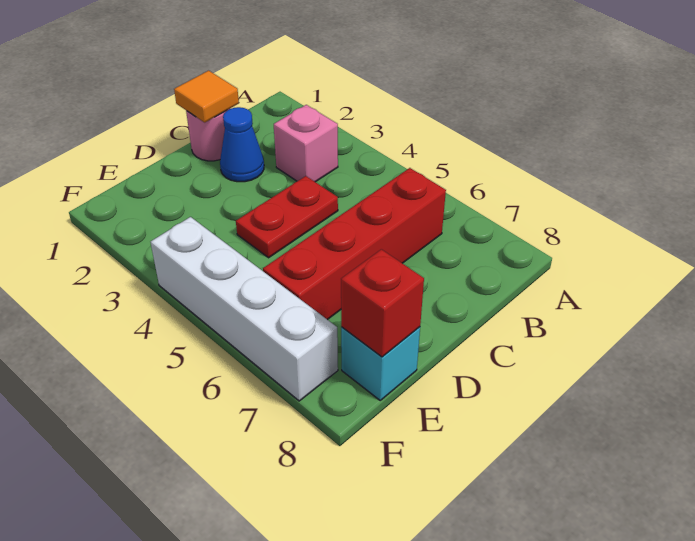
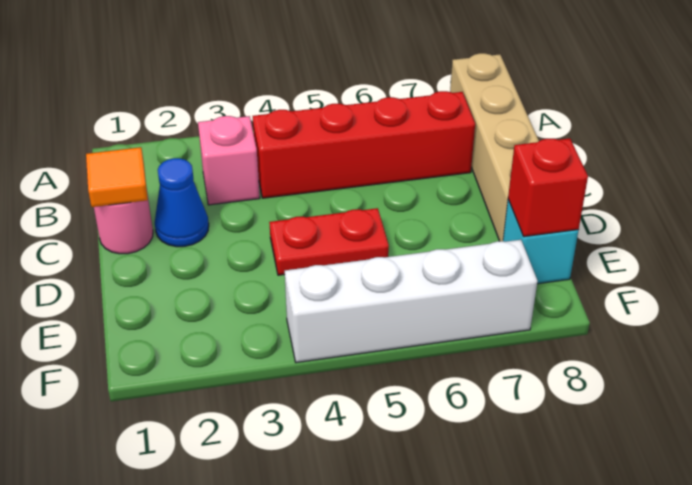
none -> tan 1x4 brick [450,53,539,241]
red 1x4 brick [263,168,446,320] -> red 1x4 brick turned to [253,91,475,198]
red 1x2 plate [236,176,338,258] -> red 1x2 plate turned to [269,208,389,275]

